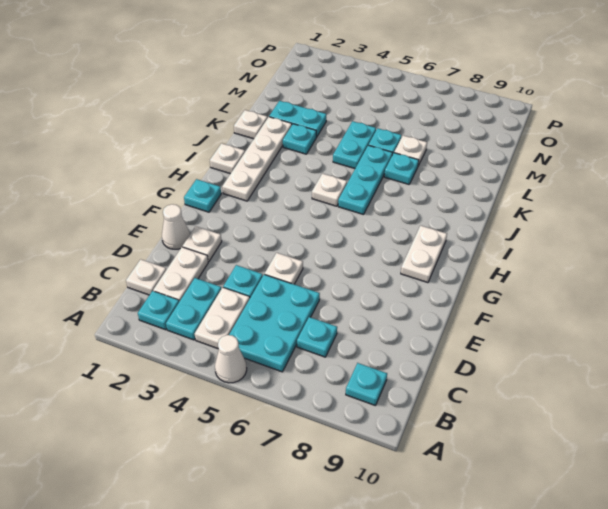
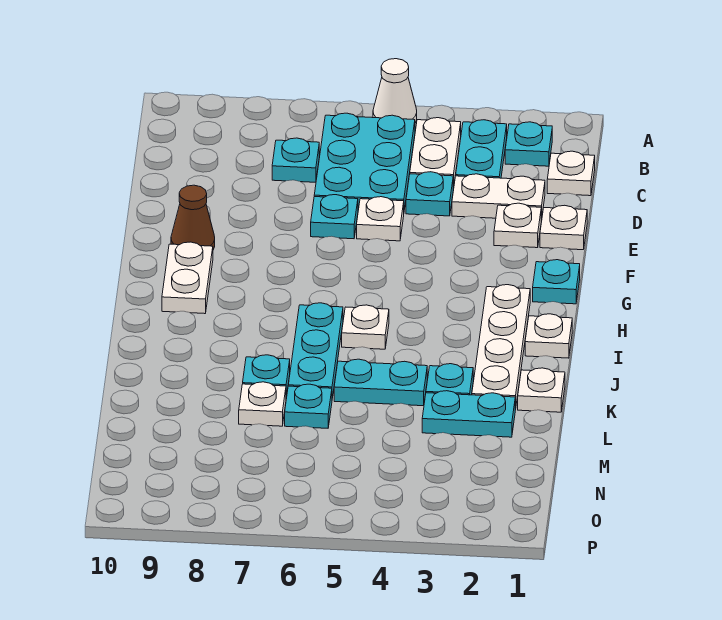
cyan 1x1 plate [346,363,387,406] -> cyan 1x1 plate moved to [311,195,358,239]
white 1x2 plate [153,247,208,302] -> white 1x2 plate turned to [452,174,545,220]
white 1x1 cone [162,204,190,249] -> white 1x1 plate [540,205,587,250]
none -> brown 1x1 cone [171,185,215,250]
cyan 1x2 plate [333,121,376,169] -> cyan 1x2 plate turned to [334,359,427,406]

